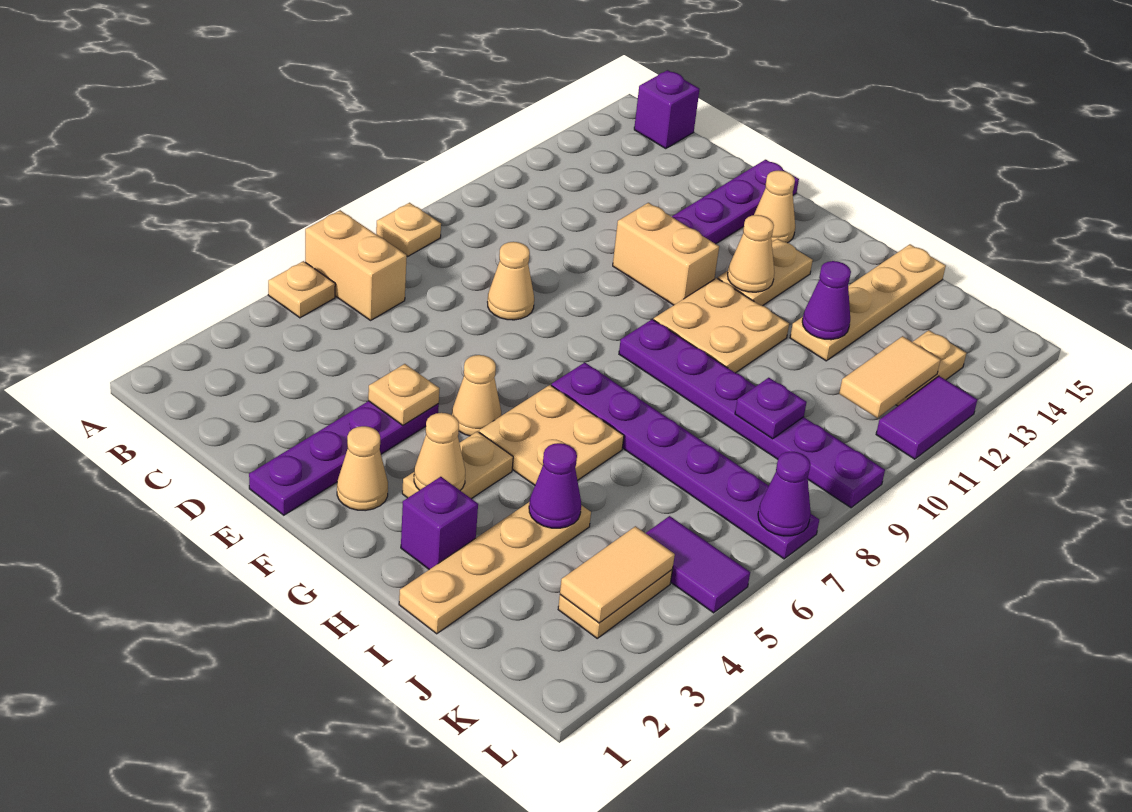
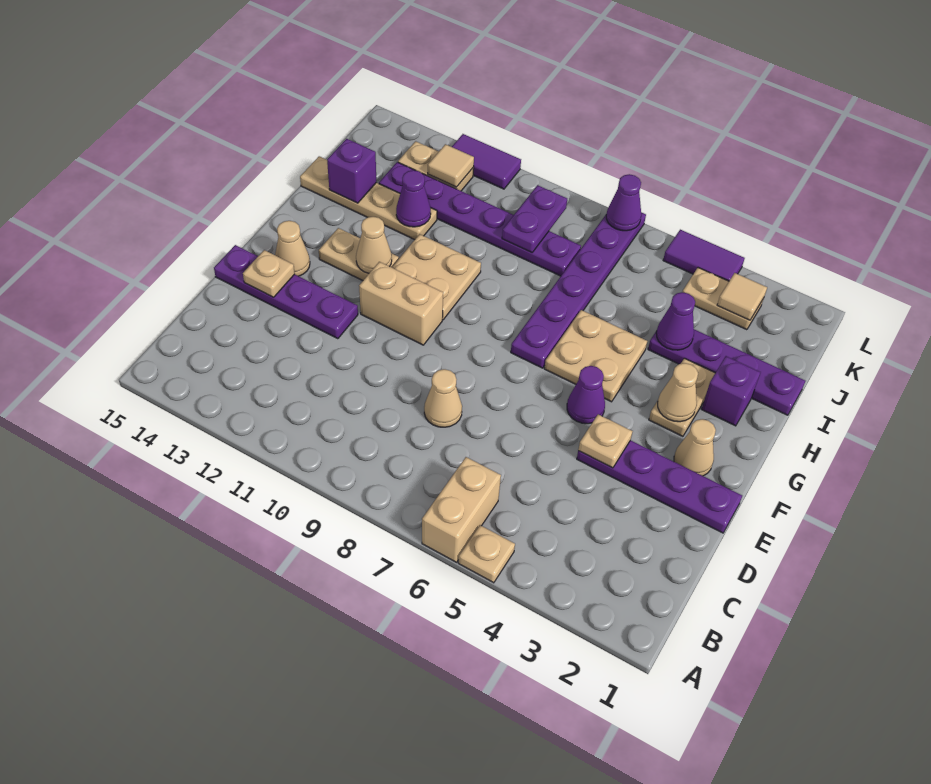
tan 1x1 plate [376,203,441,256] -> tan 1x1 plate moved to [243,250,295,297]
purple 1x1 brick [634,70,700,149] -> purple 1x1 brick moved to [327,139,376,203]
tan 1x2 brick [613,203,719,305] -> tan 1x2 brick turned to [359,262,443,345]
tan 1x1 cone [452,355,501,436] -> purple 1x1 cone [567,366,605,424]
tan 1x2 plate [402,431,513,499] -> tan 1x2 plate turned to [649,358,715,436]
purple 1x6 plate [619,319,885,508] -> purple 1x6 plate turned to [379,162,581,276]
tan 1x4 plate [399,502,591,634] -> purple 1x4 plate [648,329,805,415]
purple 1x1 plate [735,378,807,439] -> purple 1x2 plate [502,185,567,253]
tan 1x2 tile [560,526,675,623] -> tan 1x1 tile [717,273,767,320]
purple 1x2 tile [646,516,750,613] -> purple 1x2 tile turned to [663,230,745,281]
tan 1x2 tile [839,336,940,418] -> tan 1x1 tile [428,144,474,187]

